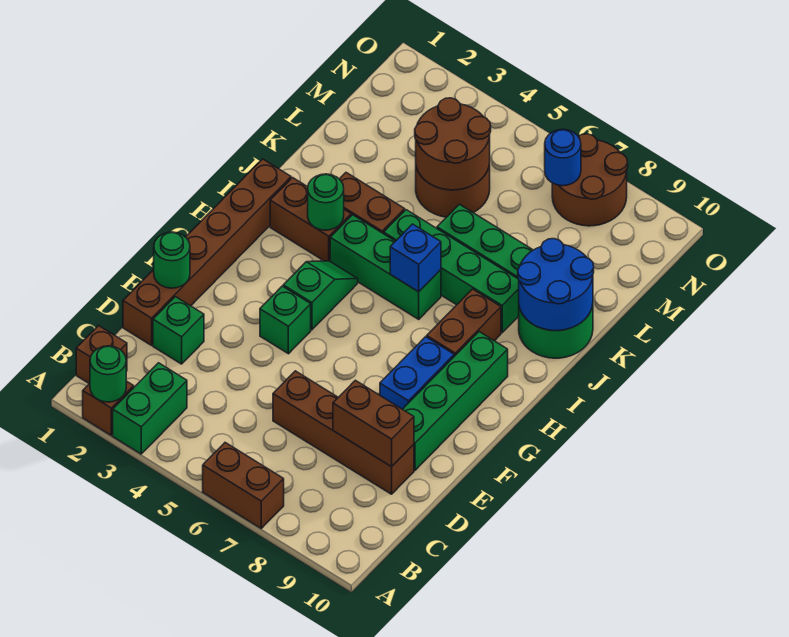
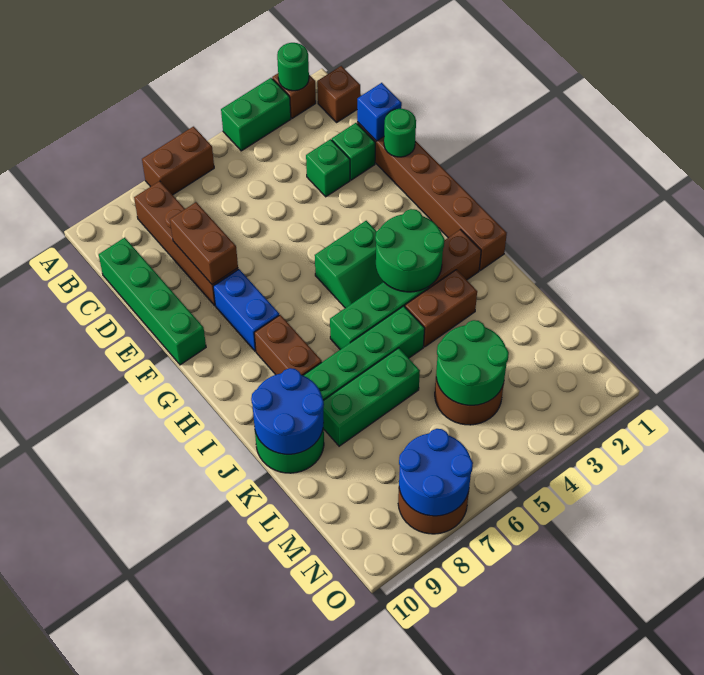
green 1x2 brick [113,363,187,454] -> green 1x2 brick turned to [221,78,291,151]
brown 1x4 brick [273,371,414,494] -> brown 1x4 brick turned to [134,181,238,305]
brown 1x2 brick [333,380,414,467] -> brown 1x2 brick turned to [170,202,238,285]
green 1x4 brick [403,332,508,470] -> green 1x4 brick moved to [99,238,206,365]
green 1x1 brick [260,286,311,354] -> green 1x1 brick moved to [306,139,350,197]
green 1x2 slope [283,261,358,330] -> green 2x2 slope [315,221,383,308]
green 1x1 round brick [308,174,344,230] -> green 2x2 round brick [375,209,445,292]
blue 1x1 brick [390,224,441,292] -> blue 1x1 brick moved to [357,83,402,141]
brown 2x2 round brick [415,98,491,190] -> green 2x2 round brick [436,320,509,405]
blue 1x1 round brick [545,129,581,186] -> blue 2x2 round brick [399,429,473,516]

